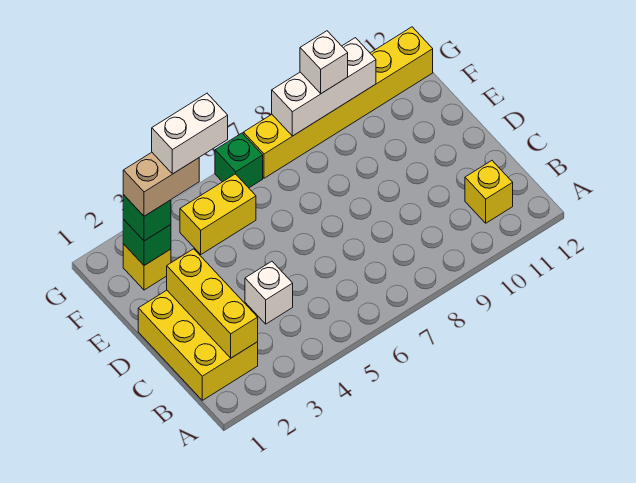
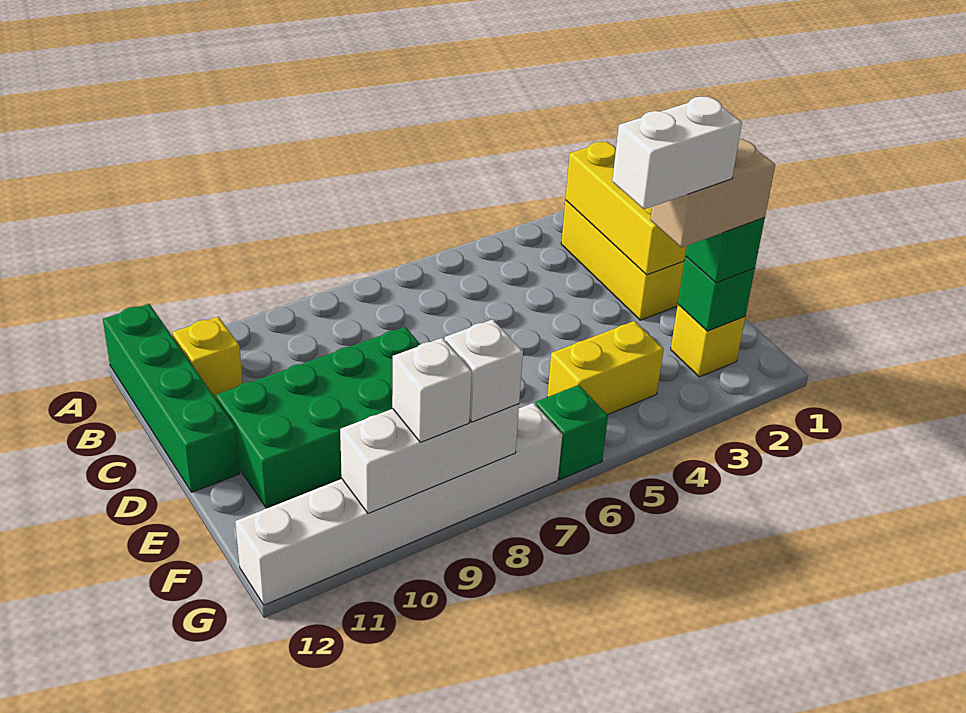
none -> green 1x4 brick [103,304,240,492]
white 1x1 brick [245,261,293,324] -> white 1x1 brick moved to [445,319,523,422]
none -> green 2x4 brick [216,327,420,508]
yellow 1x6 brick [243,27,433,178] -> white 1x6 brick [235,403,562,605]

